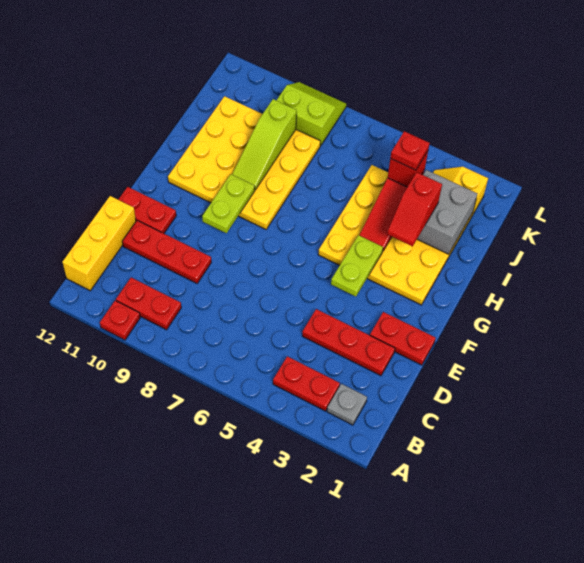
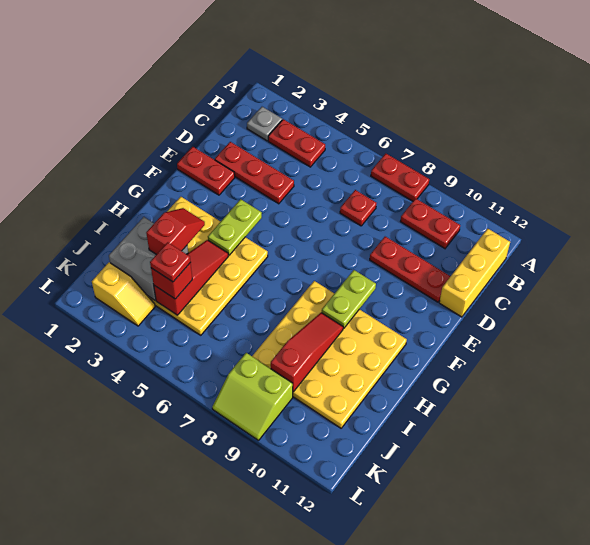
red 1x1 plate [100,300,140,340] -> red 1x1 plate moved to [340,190,377,226]
red 1x2 plate [118,187,176,233] -> red 1x2 plate moved to [371,154,429,201]
lime 1x3 slope [232,99,297,190] -> red 1x3 slope [271,313,343,392]

